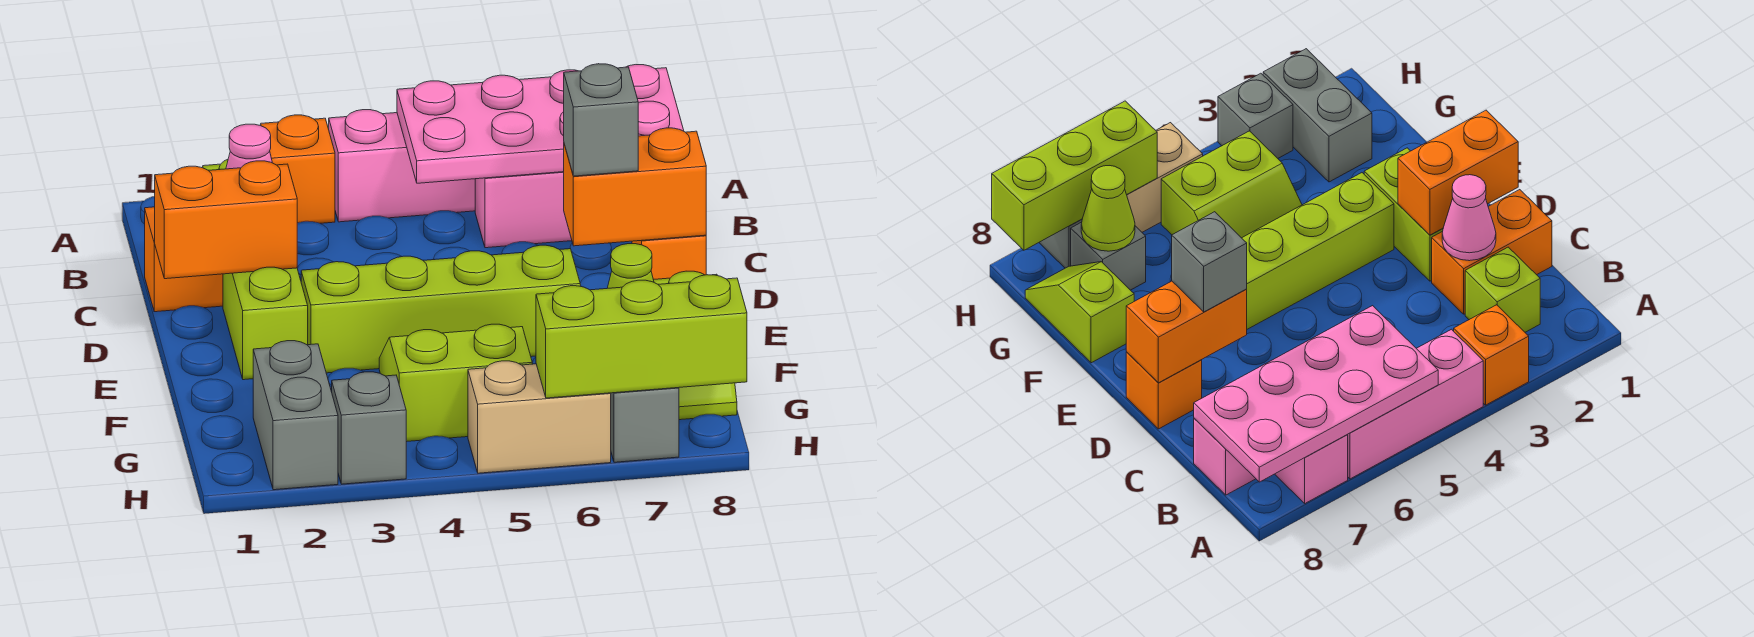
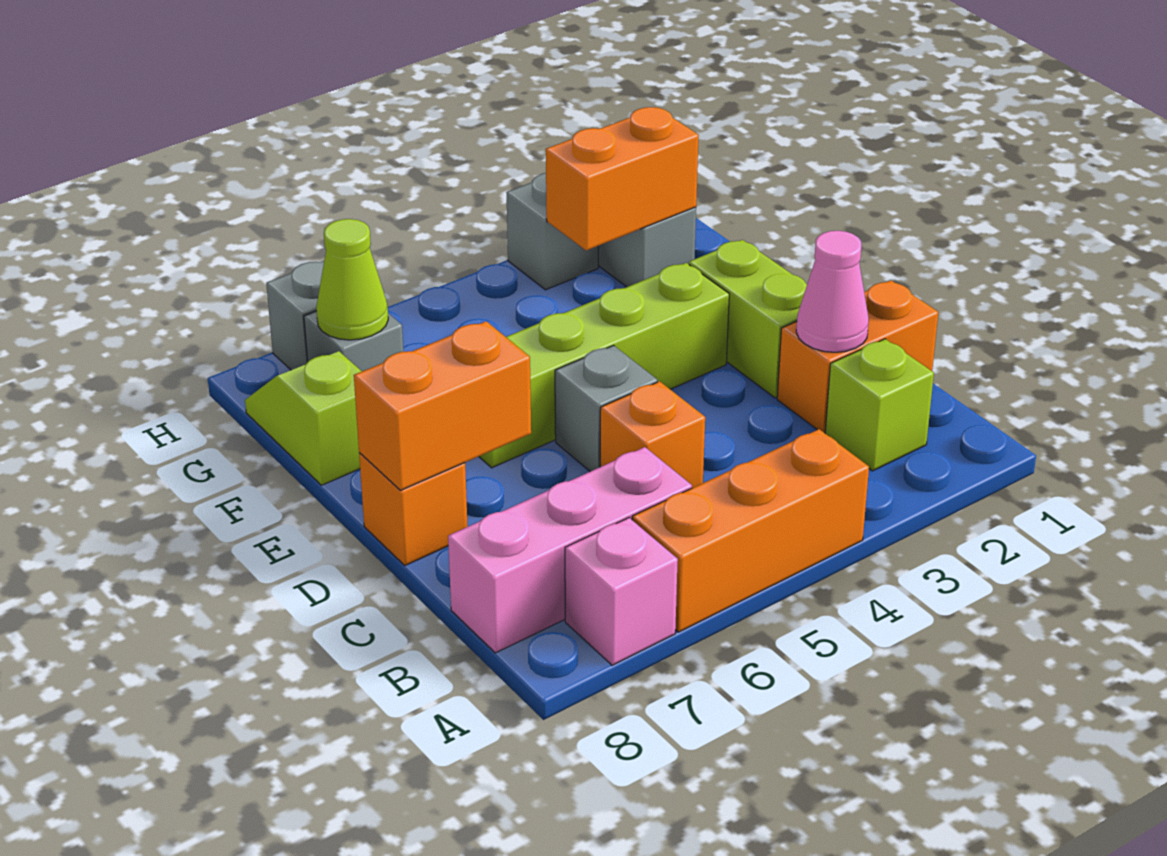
orange 1x1 brick [261,115,335,223] -> orange 1x1 brick moved to [600,381,705,488]
pink 1x3 brick [329,110,475,222] -> orange 1x3 brick [632,429,869,632]
pink 2x4 plate [397,65,684,183] -> none
orange 1x2 brick [155,161,297,279] -> orange 1x2 brick moved to [546,107,699,251]
grey 1x1 brick [564,64,638,176] -> grey 1x1 brick moved to [555,345,657,471]
lime 2x2 slope [379,324,532,442] -> none
tan 1x2 brick [468,361,611,473] -> none
lime 1x3 brick [536,275,747,398] -> none

